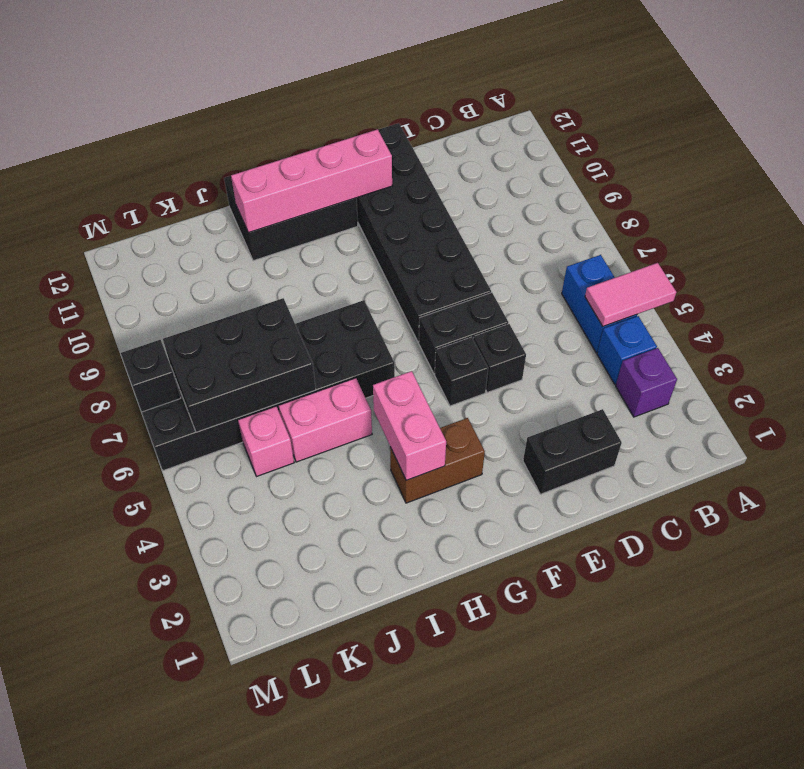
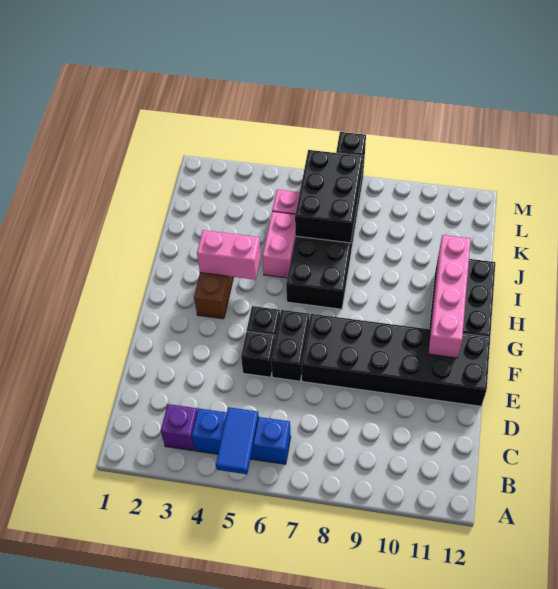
pink 1x2 tile [585,263,676,326] -> blue 1x2 tile [216,407,259,474]
black 1x2 brick [523,409,622,494] -> none

